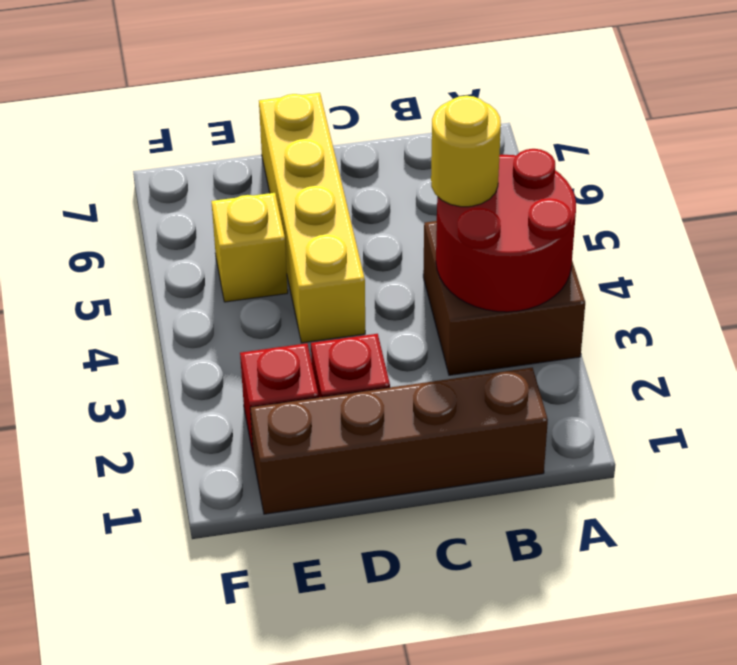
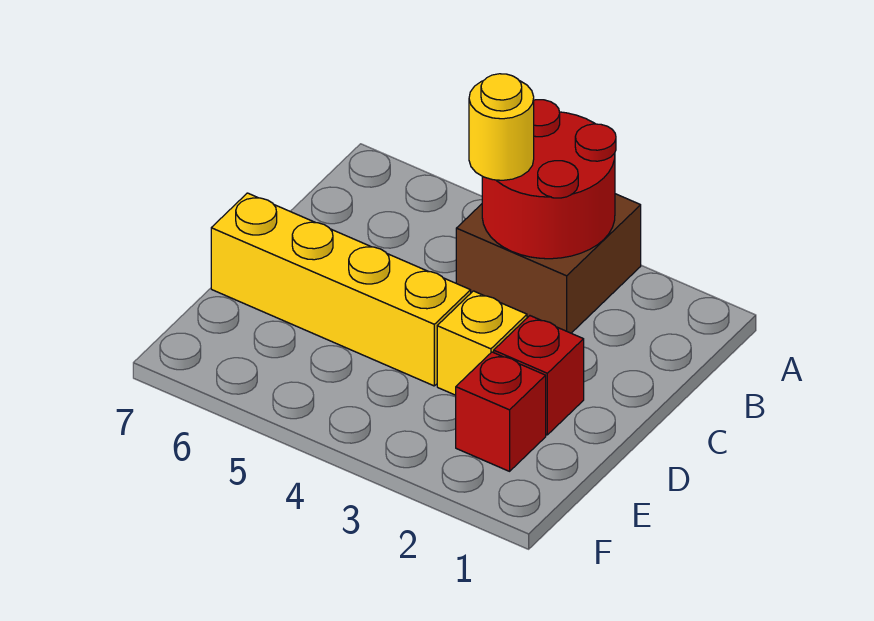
brown 1x4 brick [250,368,548,514] -> none
yellow 1x1 brick [211,193,288,302] -> yellow 1x1 brick moved to [437,291,527,395]

